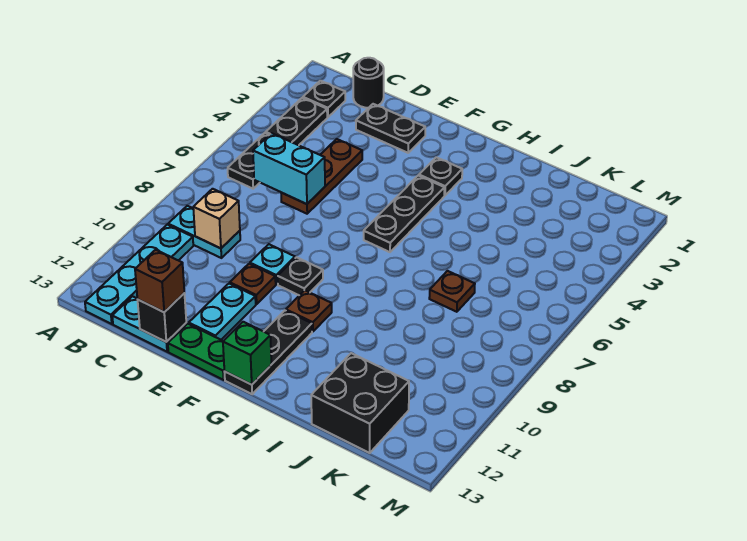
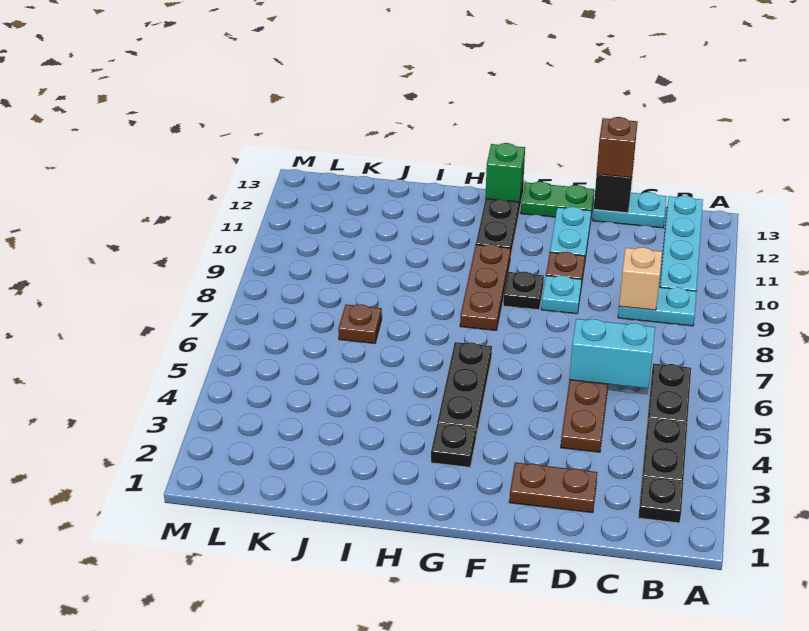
black 1x1 round brick [353,58,384,108] -> none
black 1x2 plate [356,104,425,153] -> brown 1x2 plate [509,462,598,513]
brown 1x1 plate [286,290,332,332] -> brown 1x3 plate [460,244,511,330]
black 2x2 brick [311,353,409,453] -> none

